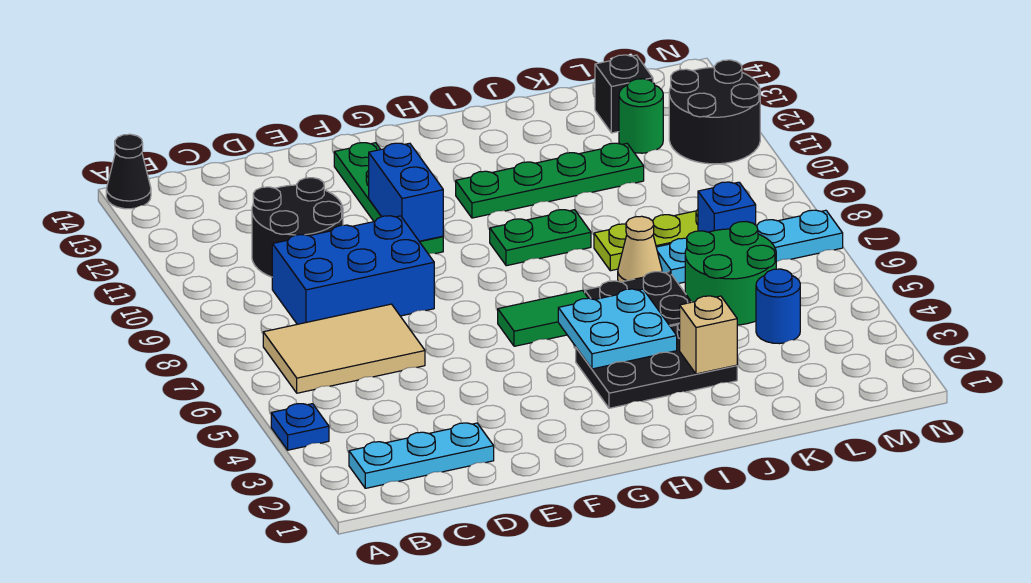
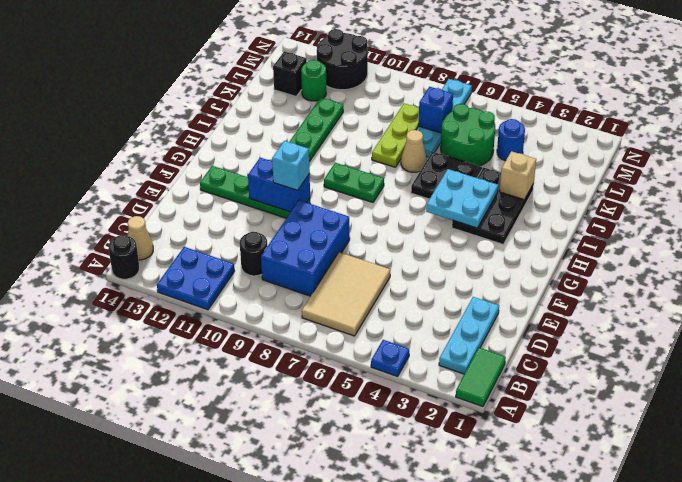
none -> blue 2x2 plate [157,247,234,310]
black 1x1 cone [106,134,151,209] -> black 1x1 round brick [109,235,139,279]
none -> tan 1x1 cone [128,216,153,260]
black 2x2 round brick [252,178,343,277] -> black 1x1 round brick [240,232,267,276]
none -> cyan 1x1 brick [272,141,310,190]
green 1x2 tile [498,290,588,346] -> green 1x2 tile moved to [456,348,506,407]
green 1x2 plate [490,210,591,266] -> green 1x2 plate turned to [324,163,384,202]

